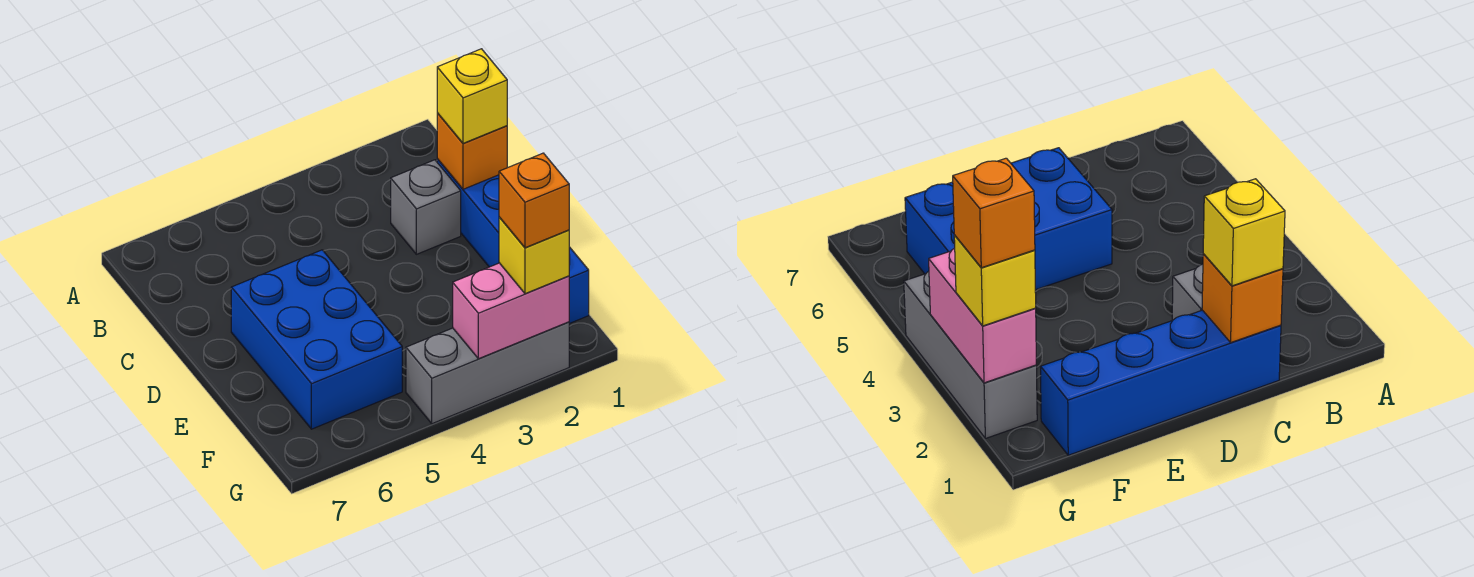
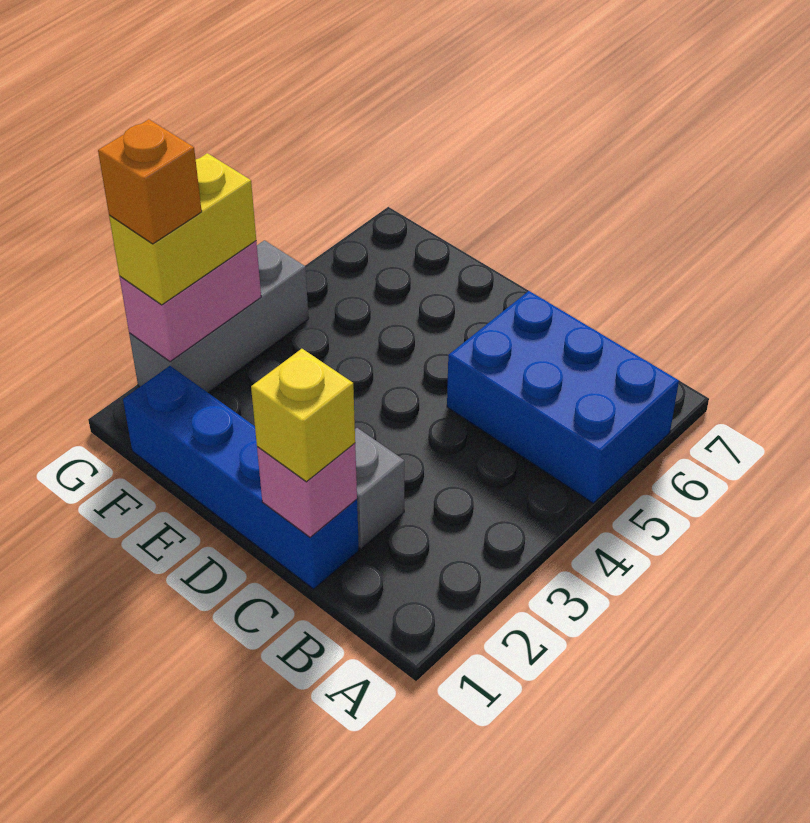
orange 1x1 brick [437,113,507,189] -> pink 1x1 brick [257,443,357,537]
blue 2x3 brick [231,250,402,429] -> blue 2x3 brick moved to [447,291,679,503]
yellow 1x1 brick [499,217,569,294] -> yellow 1x2 brick [109,153,256,305]

